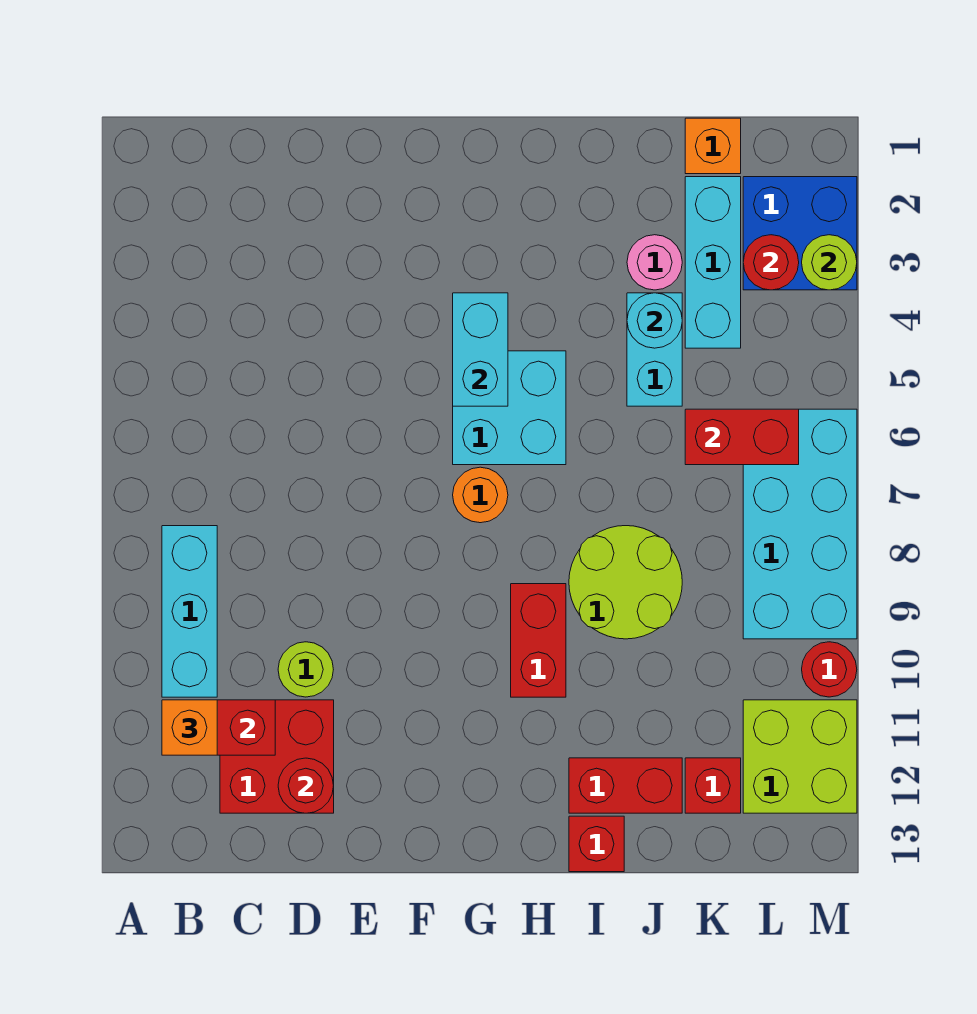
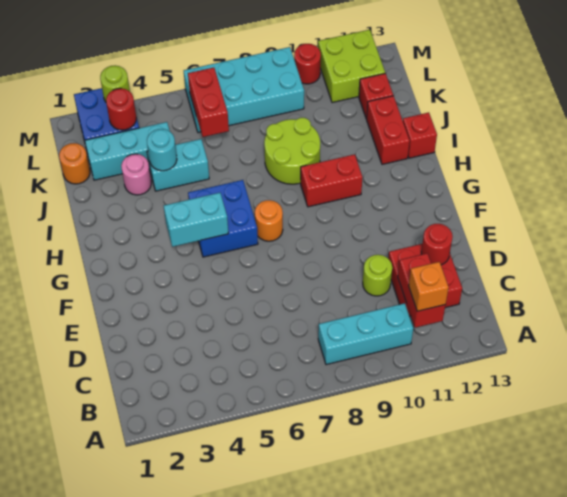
cyan 2x2 brick [453,351,566,465] -> blue 2x2 brick [188,180,258,257]
orange 1x1 brick [685,118,741,174] -> orange 1x1 round brick [59,143,90,184]

